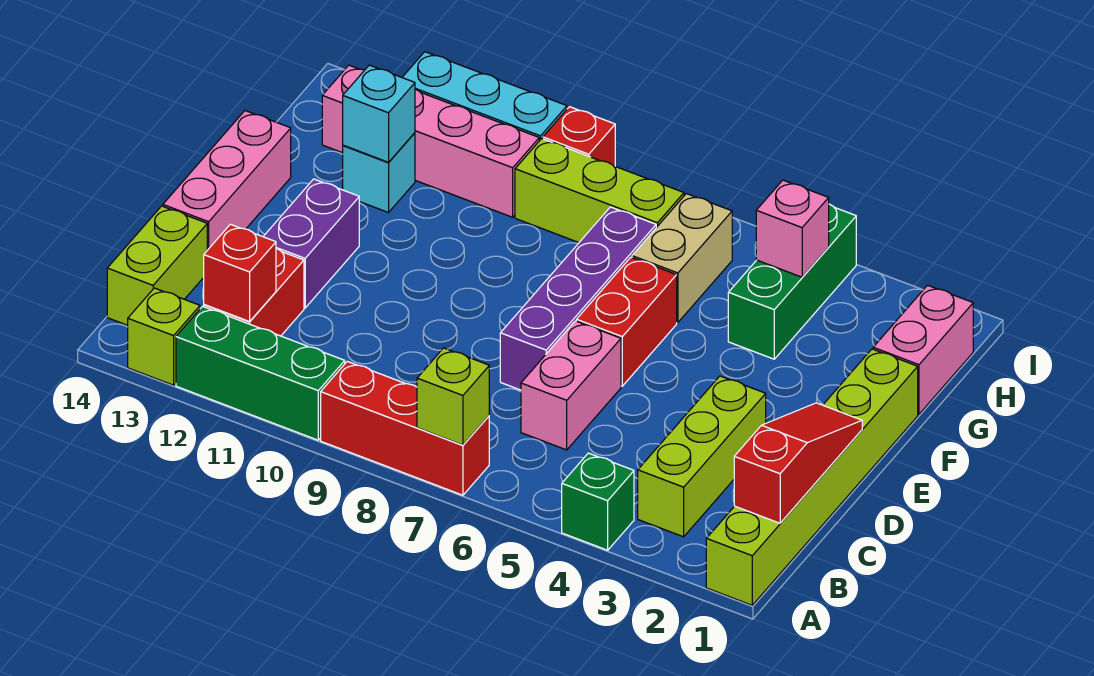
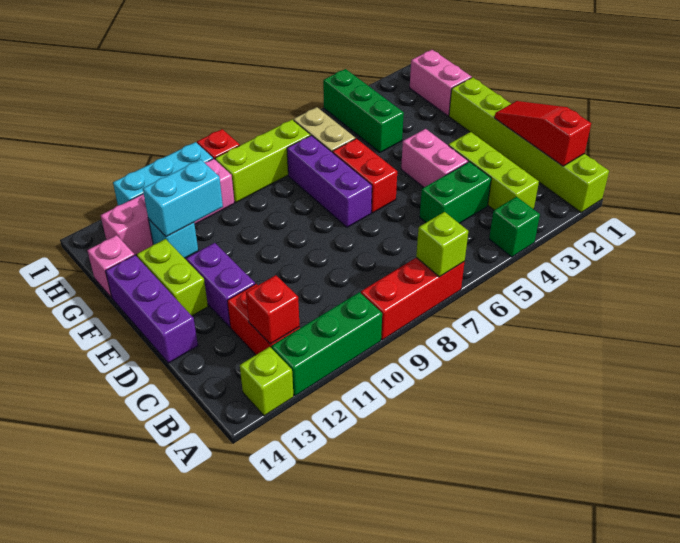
lime 1x2 brick [107,206,207,325] -> lime 1x2 brick moved to [137,239,208,316]
none -> green 1x2 brick [420,162,491,223]
pink 1x2 brick [521,321,621,450] -> pink 1x2 brick moved to [401,129,468,187]
purple 1x4 brick [500,207,656,390] -> purple 1x3 brick [287,135,372,227]
pink 1x3 brick [163,111,291,250] -> purple 1x3 brick [106,255,198,363]
cyan 1x1 brick [343,65,415,162] -> cyan 1x2 brick [143,159,223,237]
pink 1x1 brick [756,180,829,277] -> pink 1x1 brick moved to [87,235,134,298]

